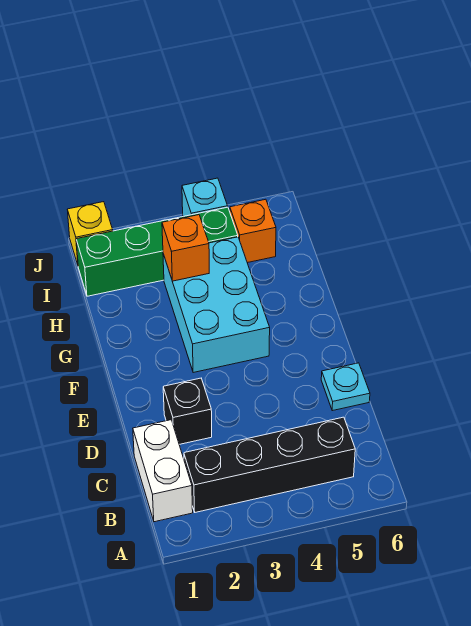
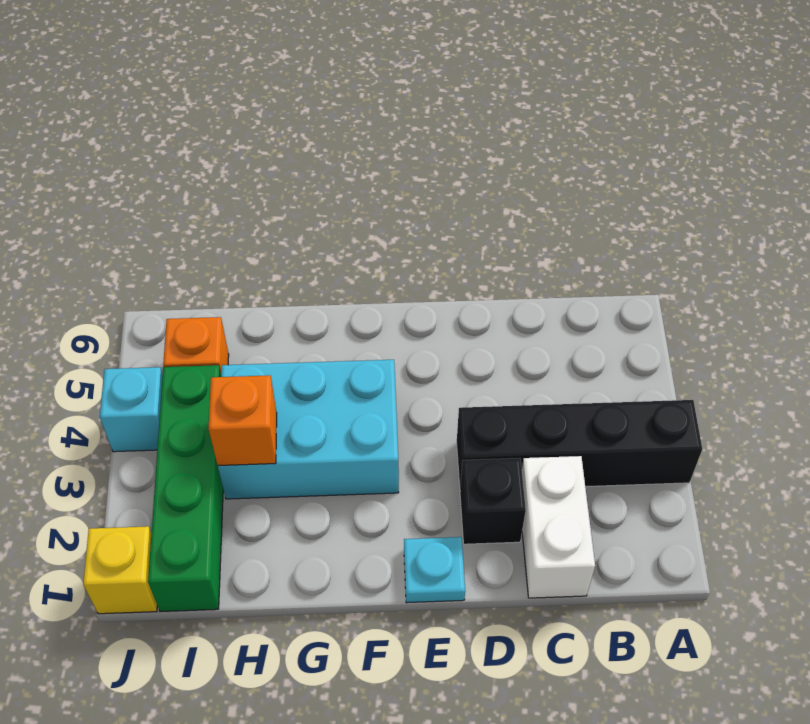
white 1x2 brick [133,420,193,522] -> white 1x2 brick turned to [522,456,595,598]
black 1x4 brick [184,417,355,512] -> black 1x4 brick turned to [457,400,702,488]
cyan 1x1 plate [321,363,370,411] -> cyan 1x1 plate moved to [404,537,465,603]

